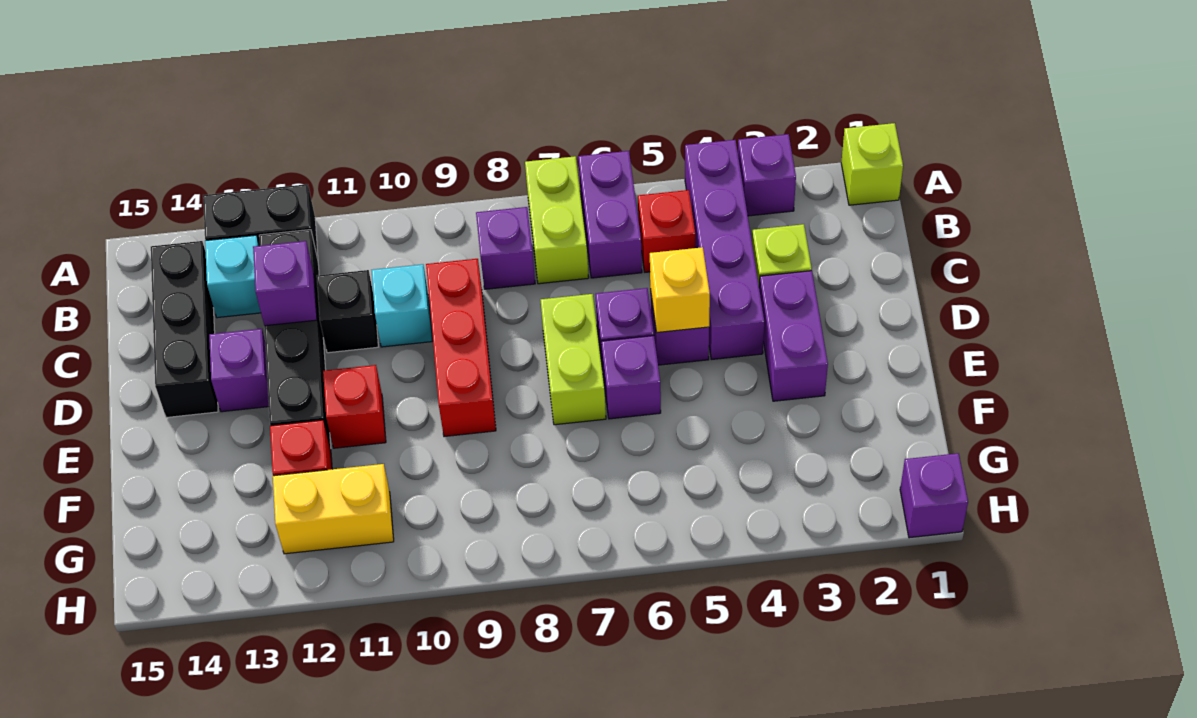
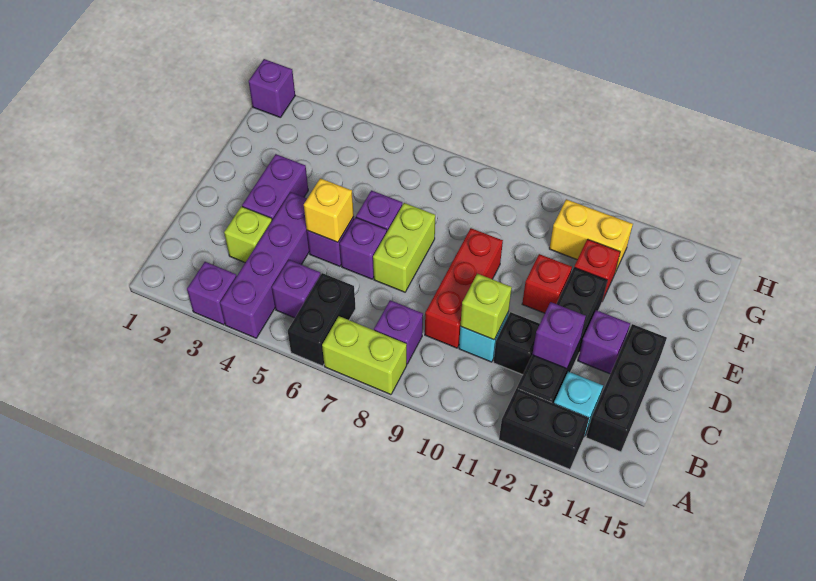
lime 1x1 brick [841,123,903,205] -> lime 1x1 brick moved to [461,274,512,340]
purple 1x2 brick [578,151,642,278] -> black 1x2 brick [288,273,356,366]
lime 1x2 brick [525,156,589,284] -> lime 1x2 brick turned to [322,316,407,395]
red 1x1 brick [638,190,695,272] -> purple 1x1 brick [272,260,321,318]

